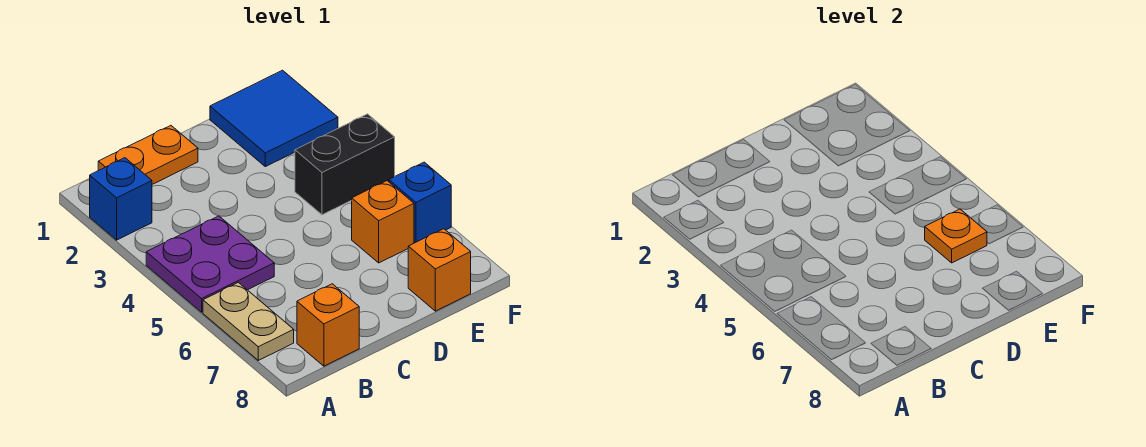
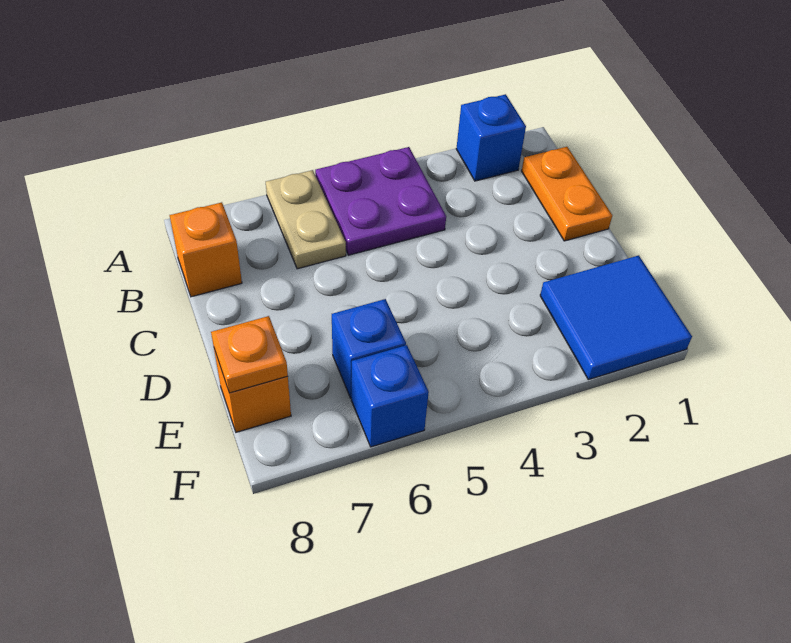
tan 1x2 plate [203,282,294,360] -> tan 1x2 plate turned to [266,170,346,269]
black 1x2 brick [295,114,395,215] -> none
orange 1x1 brick [352,181,414,263] -> blue 1x1 brick [332,299,406,398]
orange 1x1 plate [925,209,987,263] -> orange 1x1 plate moved to [211,316,288,393]

